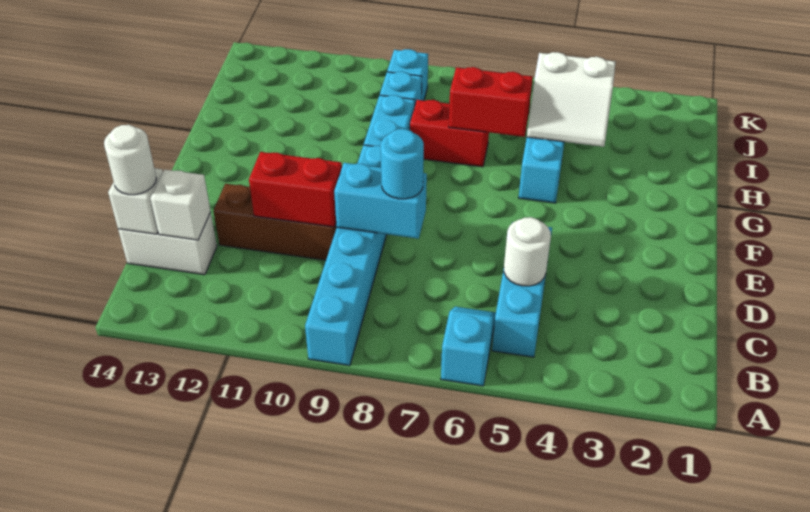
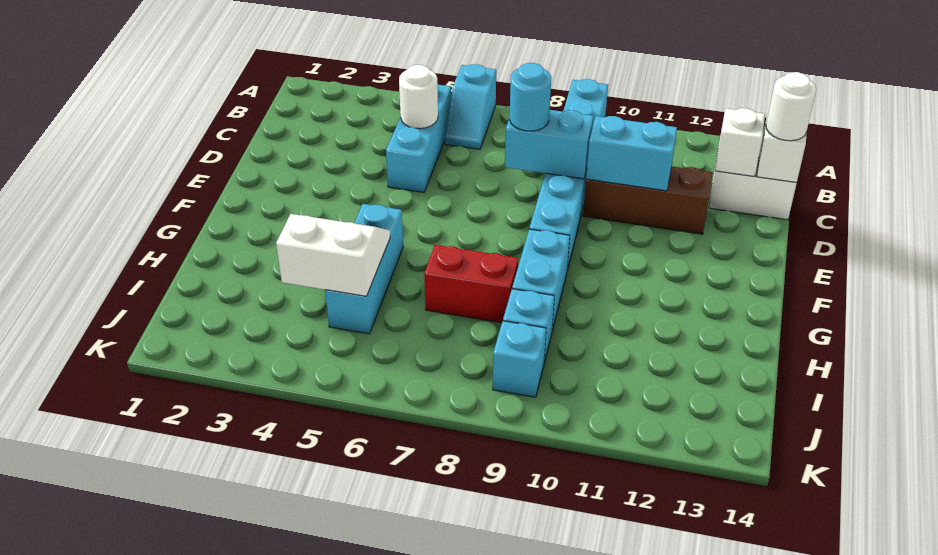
red 1x2 brick [249,152,342,227] -> cyan 1x2 brick [586,116,677,191]
red 1x2 brick [449,67,533,137] -> none

